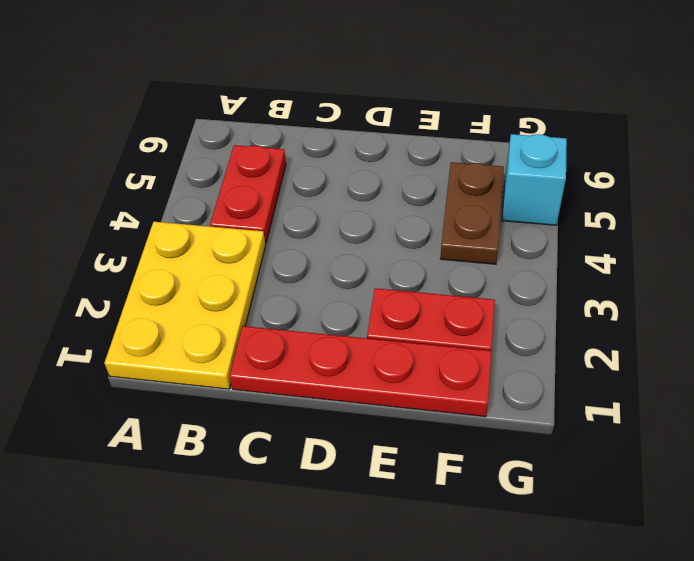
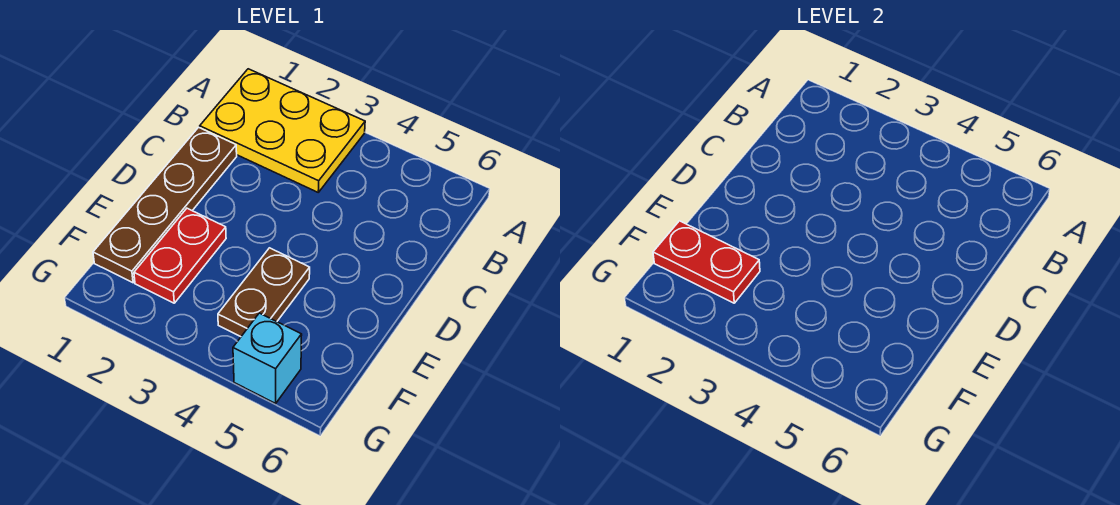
red 1x2 plate [210,145,286,244] -> red 1x2 plate moved to [653,221,760,303]
red 1x4 plate [230,326,492,417] -> brown 1x4 plate [93,127,237,283]
brown 1x2 plate [440,162,504,264] -> brown 1x2 plate turned to [218,248,310,337]

